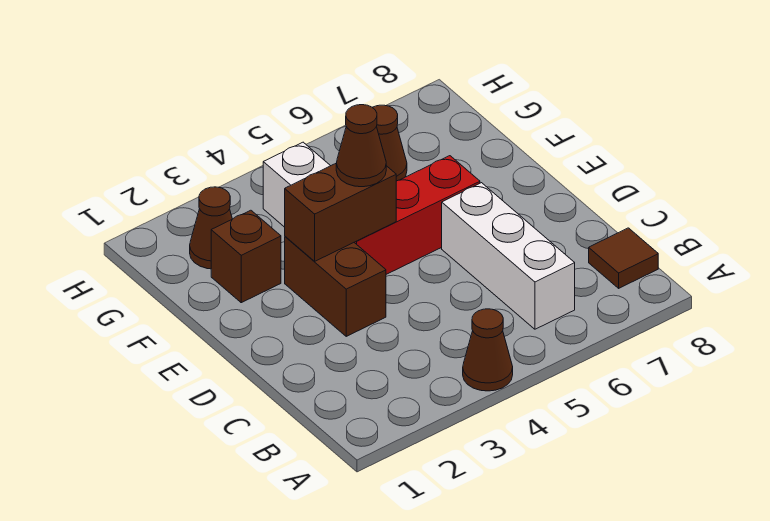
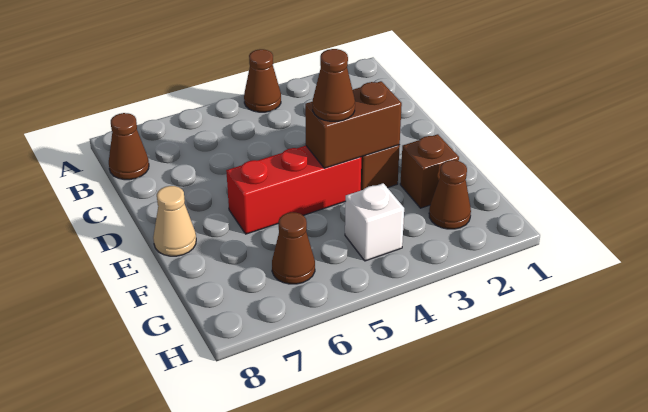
white 1x3 brick [442,183,575,329] -> none
brown 1x1 tile [589,228,658,288] -> brown 1x1 cone [109,113,149,180]
none -> tan 1x1 cone [153,186,196,256]

